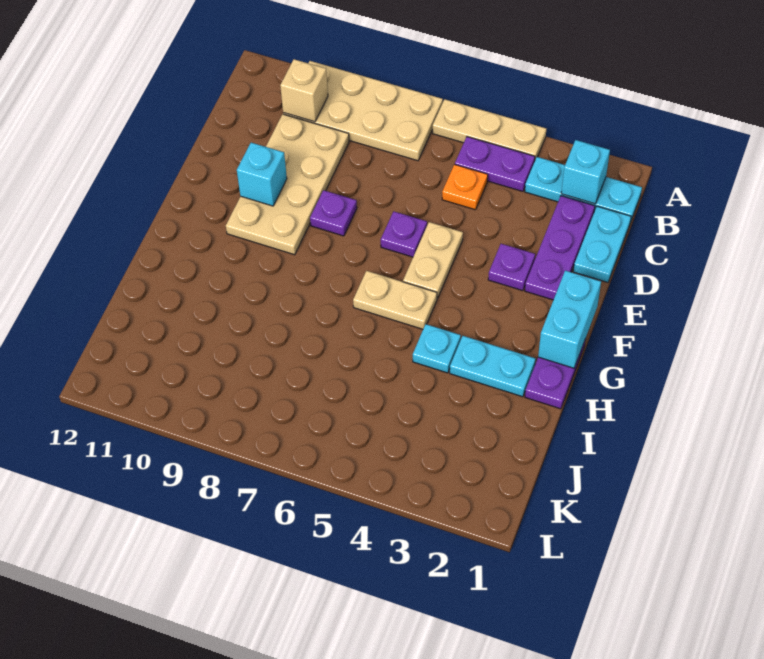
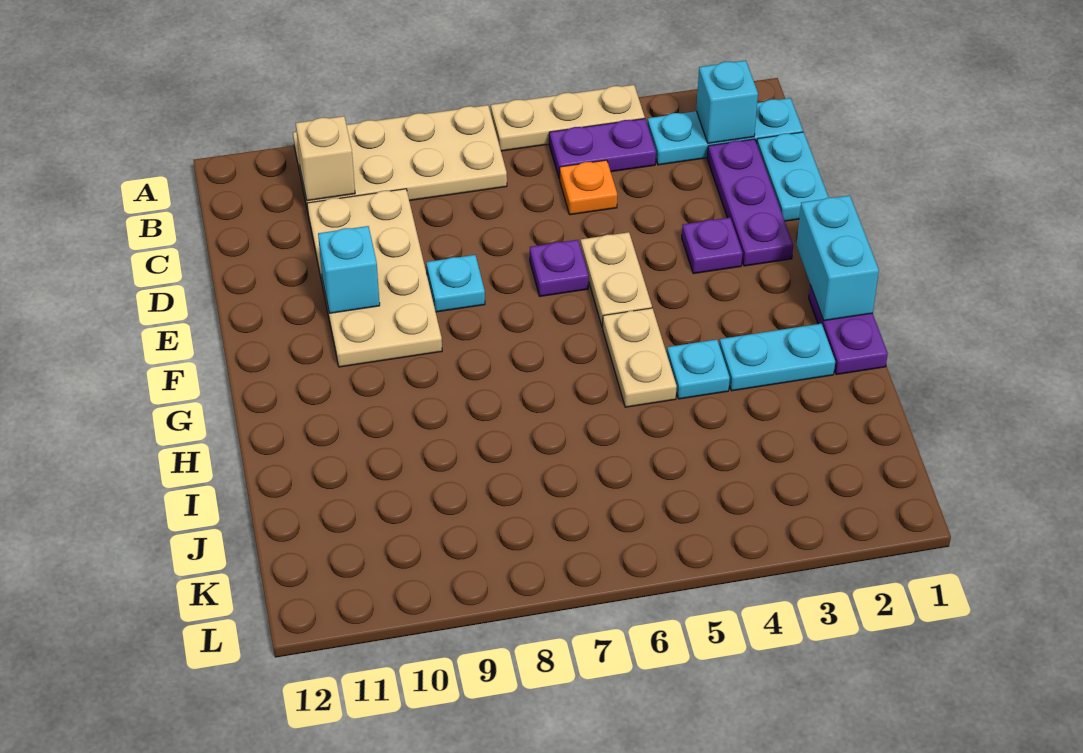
purple 1x1 plate [310,190,357,236] -> cyan 1x1 plate [426,255,485,312]
tan 1x2 plate [353,271,437,329] -> tan 1x2 plate turned to [603,308,677,407]

